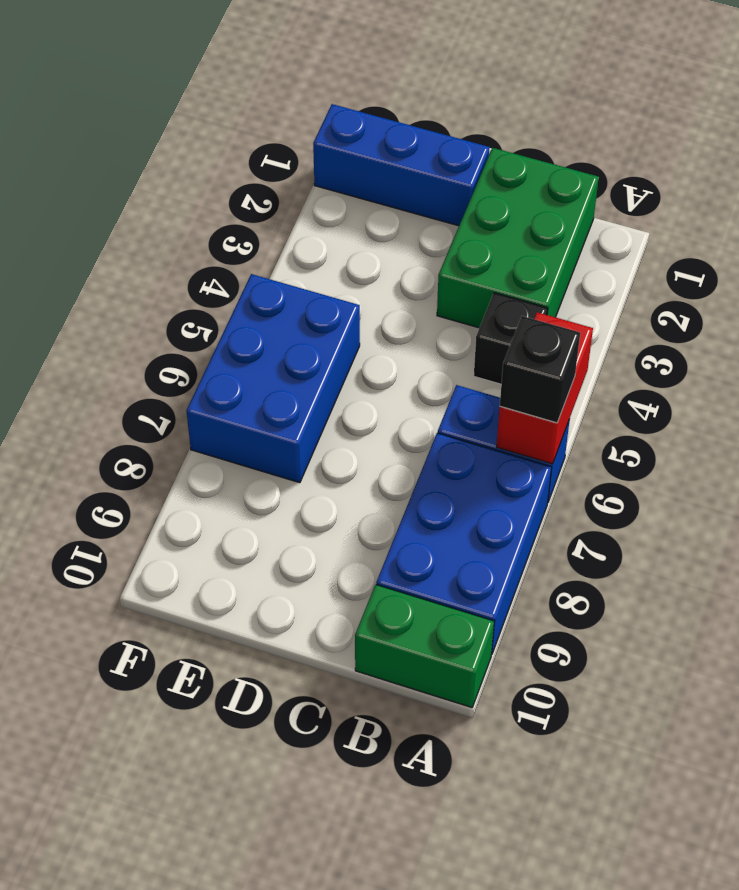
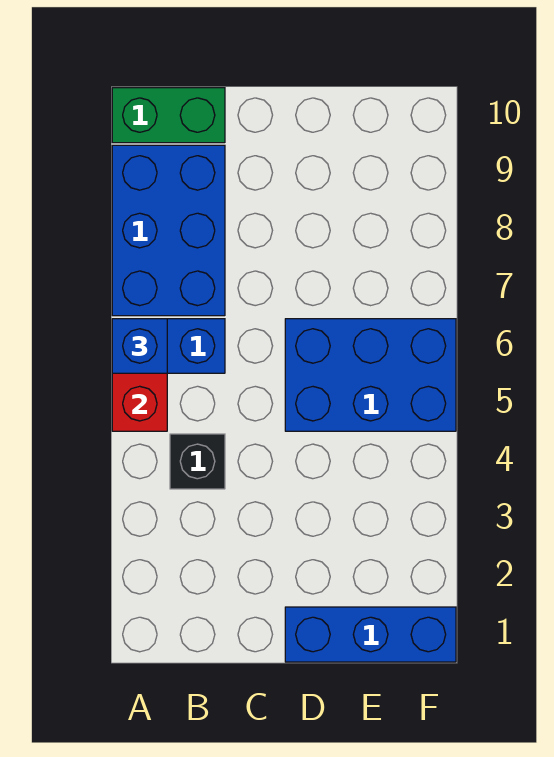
black 1x1 brick [500,316,580,423] -> blue 1x1 brick [112,319,167,373]
green 2x3 brick [437,148,599,328] -> none
blue 2x3 brick [186,274,360,483] -> blue 2x3 brick turned to [285,319,456,431]

